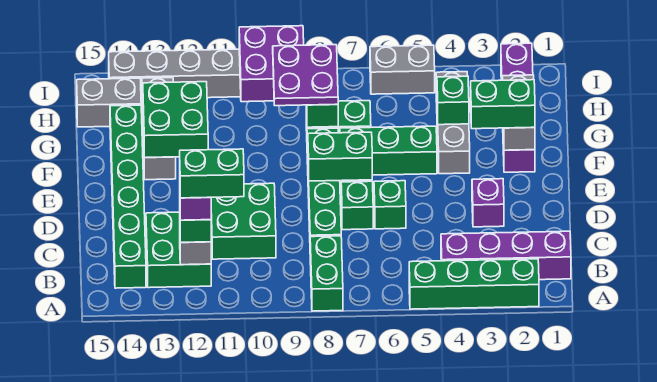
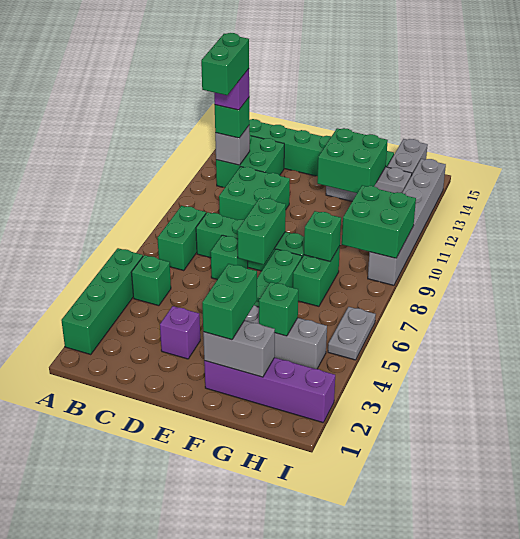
green 1x2 brick [310,236,343,311] -> green 1x2 brick turned to [157,206,206,271]
purple 1x4 brick [441,231,571,280] -> none
green 1x1 brick [374,181,406,229] -> green 1x1 brick moved to [132,255,171,306]
purple 2x2 plate [273,45,338,106] -> none
purple 2x2 brick [239,26,304,102] -> green 2x2 brick [342,185,416,258]
grey 1x2 brick [370,45,435,94] -> grey 1x2 plate [328,307,376,360]

